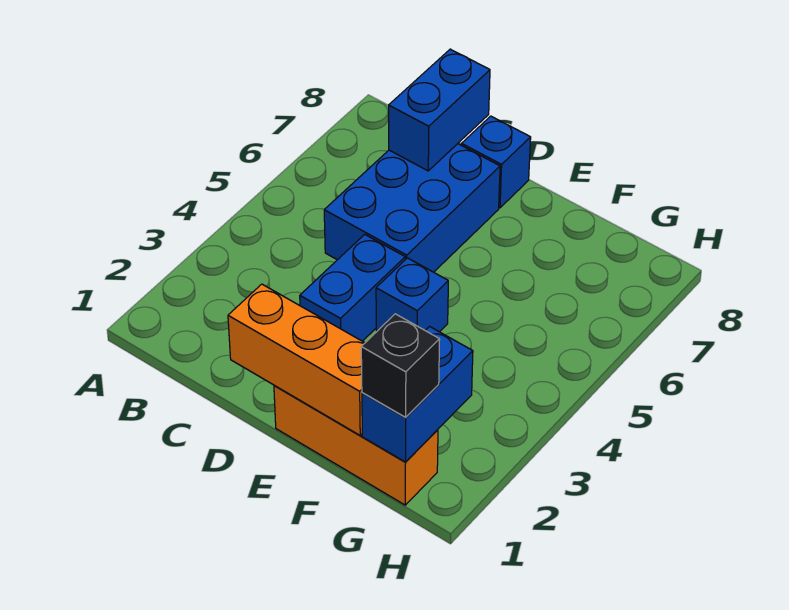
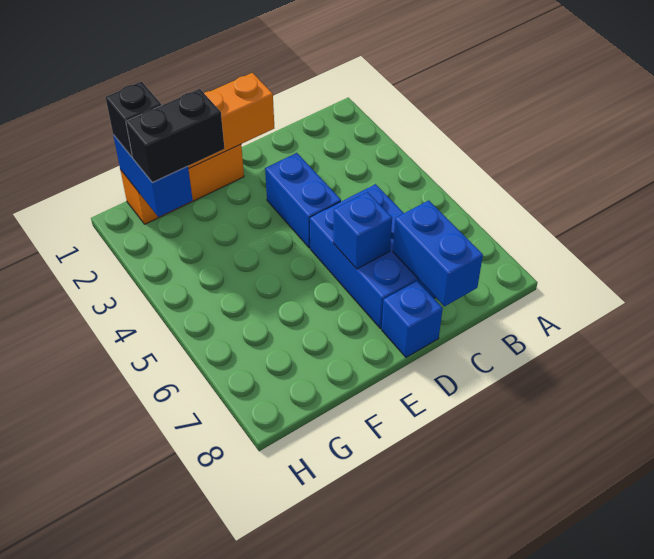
blue 1x1 brick [376,258,448,332] -> blue 1x1 brick moved to [333,192,392,269]
none -> black 1x2 brick [126,89,225,183]

